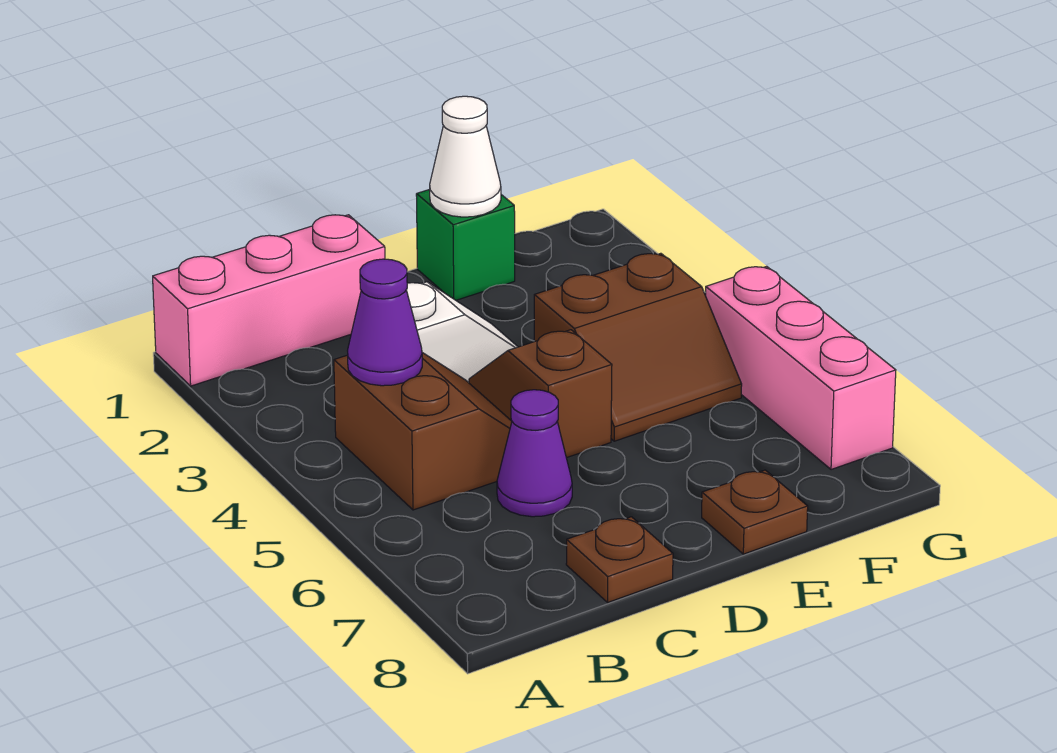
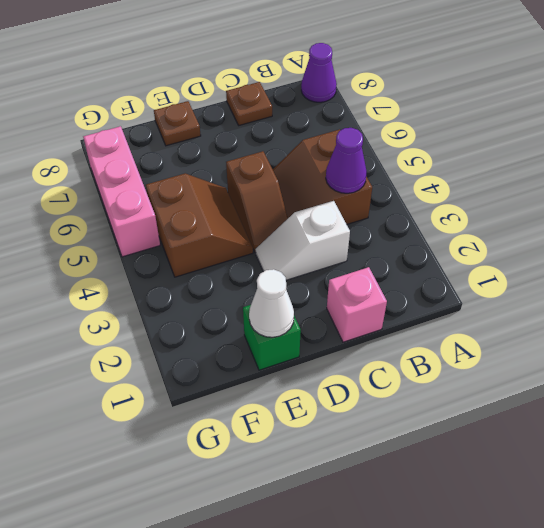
pink 1x3 brick [153,215,385,386] -> pink 1x1 brick [327,267,387,342]
purple 1x1 cone [497,390,572,517] -> purple 1x1 cone moved to [301,43,337,102]
brown 2x2 slope [534,253,742,441] -> brown 2x2 slope turned to [146,174,253,277]

